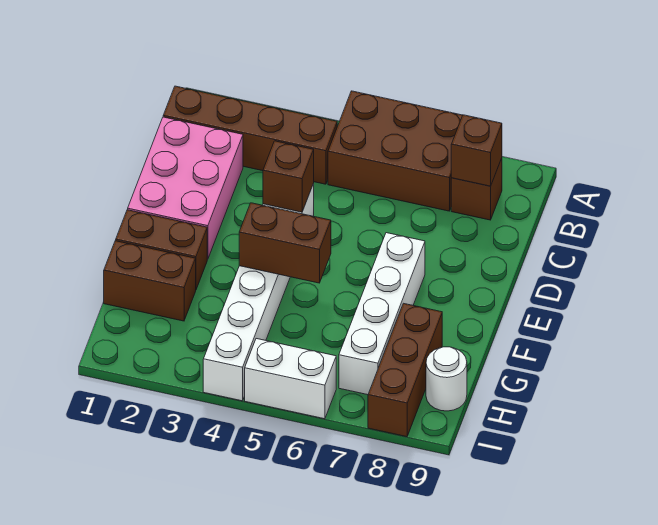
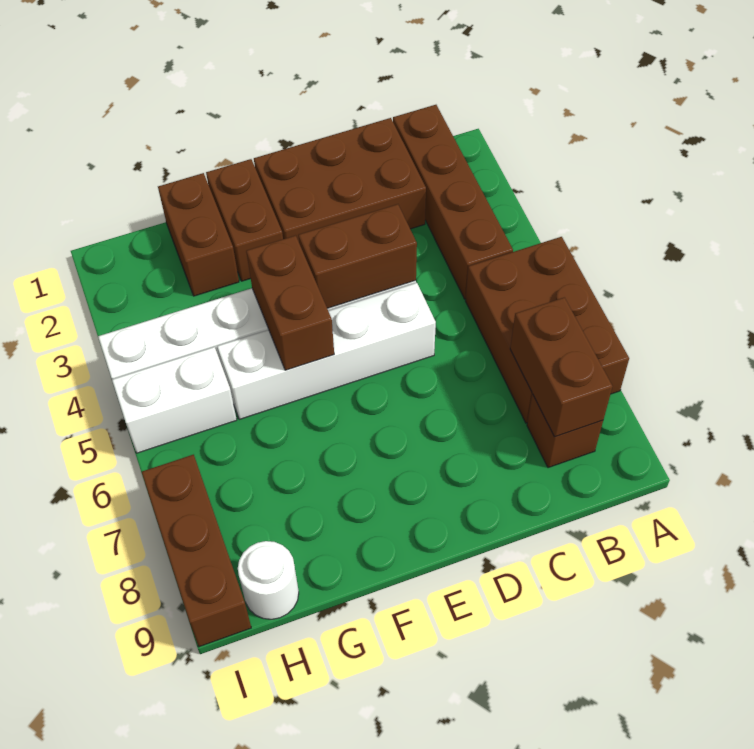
brown 1x1 brick [451,115,502,186] -> brown 1x2 brick [510,297,612,437]
pink 2x3 brick [128,117,243,259] -> brown 2x3 brick [254,118,426,242]
brown 1x1 brick [263,141,314,212] -> brown 1x2 brick [298,204,417,309]
white 1x4 brick [339,233,425,395] -> white 1x4 brick moved to [217,283,436,419]
brown 1x3 brick [368,303,442,437] -> brown 1x3 brick turned to [142,455,251,647]
white 1x2 brick [245,339,336,419] -> white 1x2 brick turned to [112,347,237,453]

